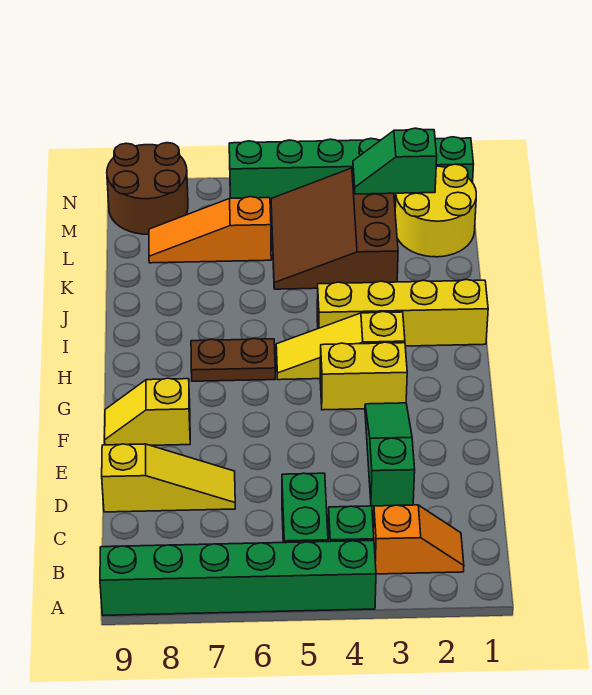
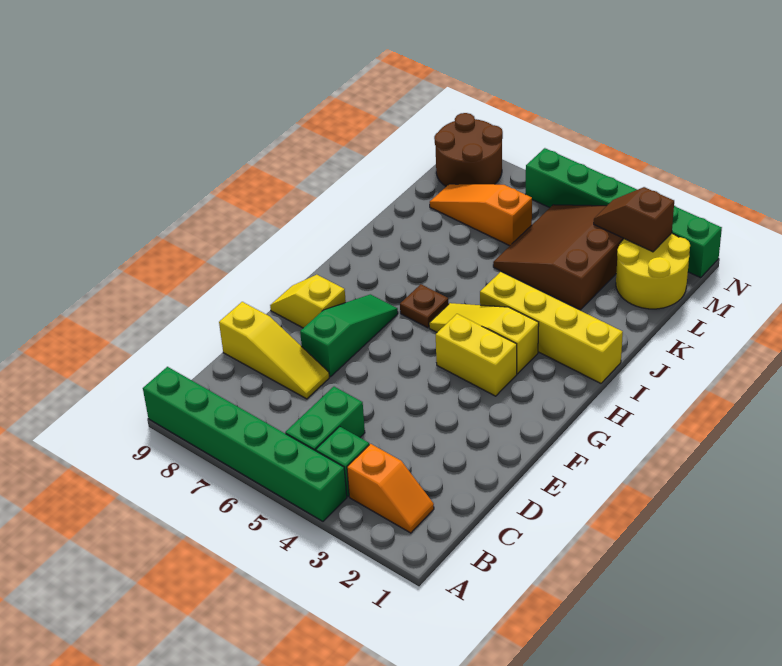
green 1x3 slope [365,403,415,506] -> green 1x3 slope moved to [300,294,398,377]
brown 1x2 plate [191,338,275,381] -> brown 1x1 plate [400,284,449,328]
green 1x2 slope [353,128,437,194] -> brown 1x2 slope [594,187,674,252]

